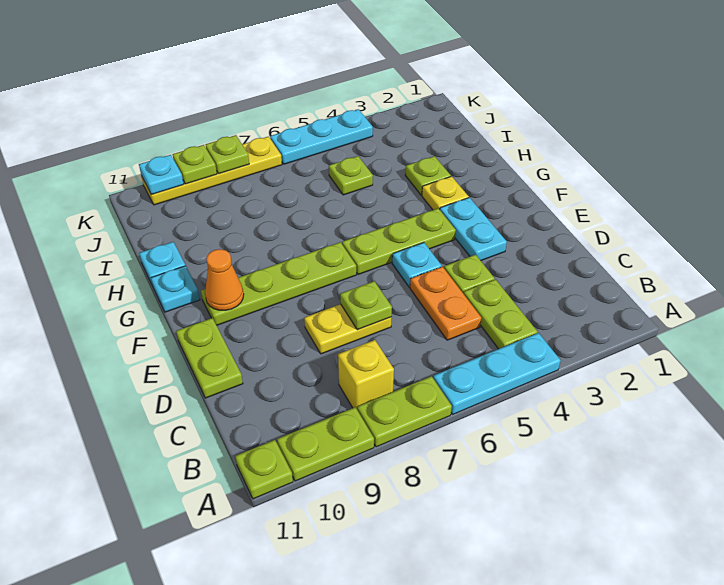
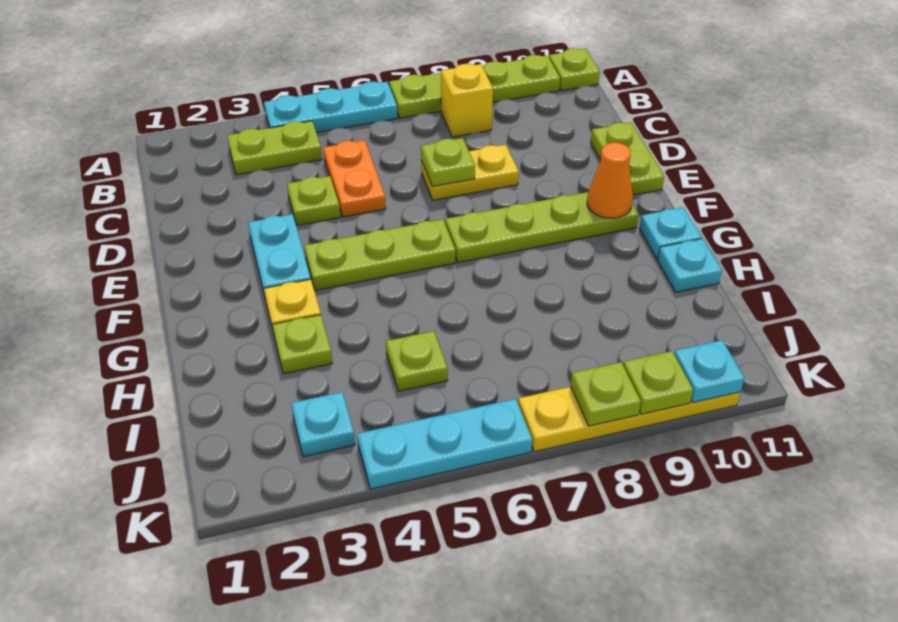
lime 1x2 plate [463,279,537,349] -> lime 1x2 plate turned to [227,121,322,175]
cyan 1x1 plate [392,243,442,287] -> cyan 1x1 plate moved to [291,392,355,457]

